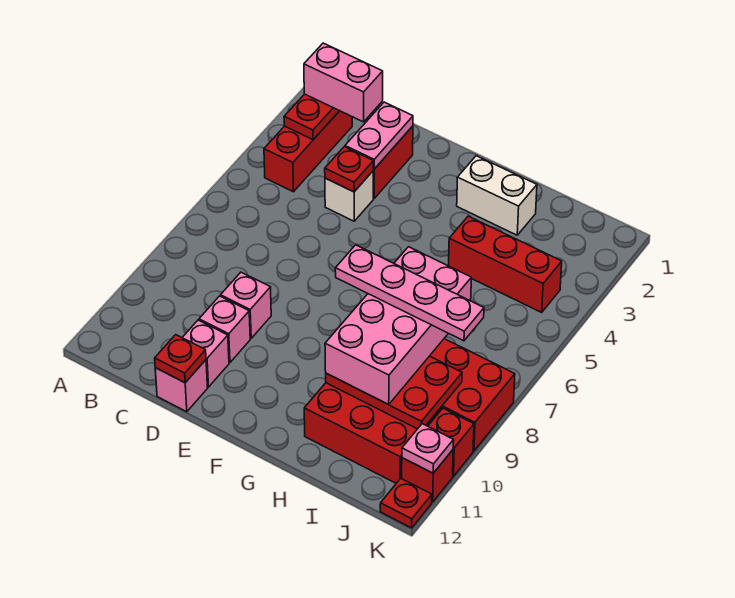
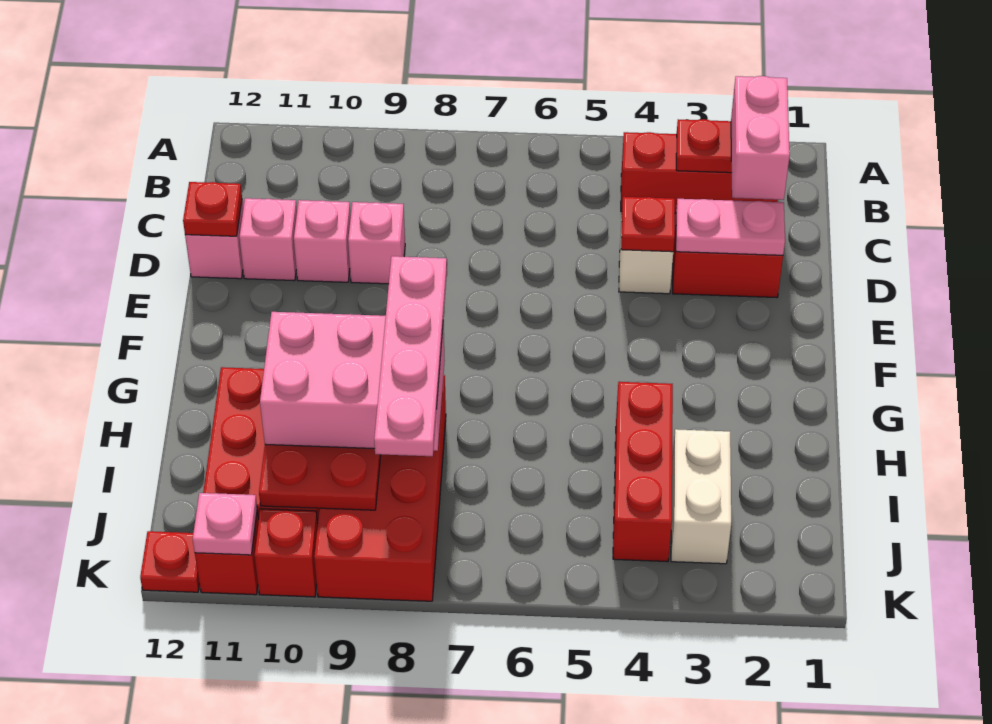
white 1x2 brick [457,156,537,235] -> white 1x2 brick moved to [671,429,731,564]
pink 2x4 brick [325,247,471,405] -> pink 2x3 brick [260,312,445,451]

